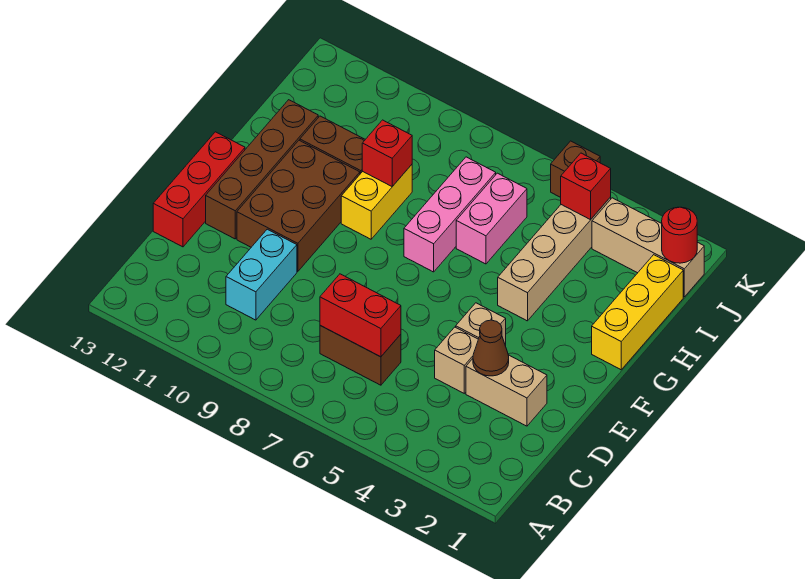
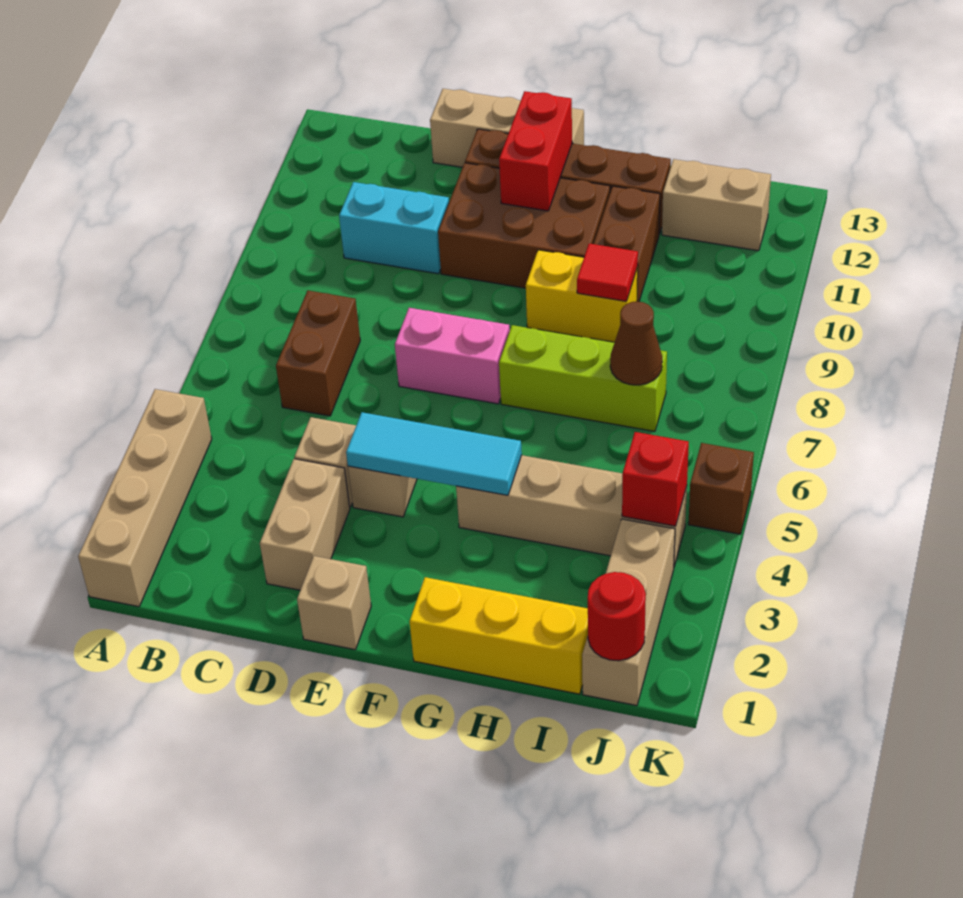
none -> tan 1x4 brick [78,389,212,607]
red 1x2 brick [320,274,401,357] -> red 1x2 brick moved to [499,91,572,211]
brown 1x1 cone [473,320,509,376] -> brown 1x1 cone moved to [610,301,662,385]
red 1x3 brick [153,132,245,247] -> tan 1x3 brick [430,89,584,167]
none -> tan 1x1 brick [297,556,371,650]
none -> cyan 1x3 tile [346,412,522,495]
pink 1x3 brick [404,157,496,272] -> lime 1x3 brick [499,325,667,431]
pink 1x2 brick [456,173,527,264] -> pink 1x2 brick moved to [395,308,510,404]
red 1x1 brick [362,120,412,186] -> red 1x1 tile [577,244,638,301]
none -> tan 1x2 brick [662,159,771,251]

